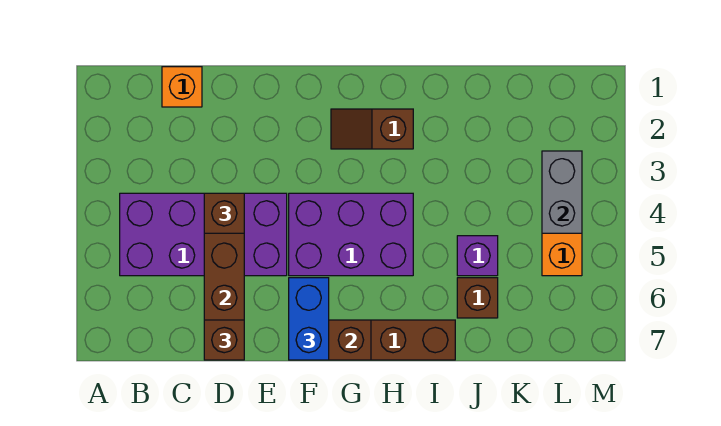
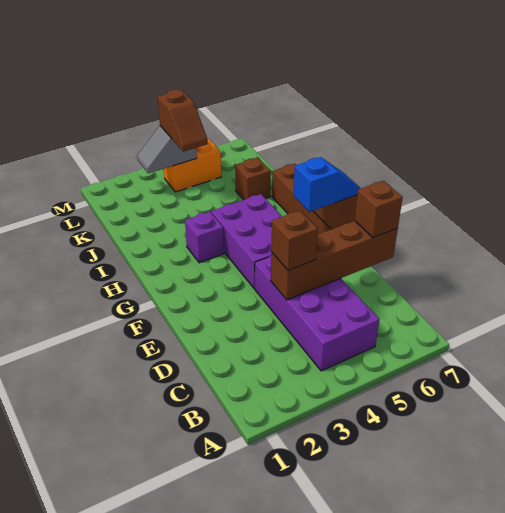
orange 1x1 brick [162,67,202,107] -> none
blue 1x2 brick [289,278,329,360] -> blue 1x2 slope [294,157,361,212]
brown 1x2 slope [331,109,413,149] -> brown 1x2 slope moved to [157,89,208,151]
purple 1x1 brick [457,236,498,276] -> purple 1x1 brick moved to [185,212,224,263]
grey 1x2 brick [542,151,582,233] -> grey 1x2 slope [137,126,197,173]

